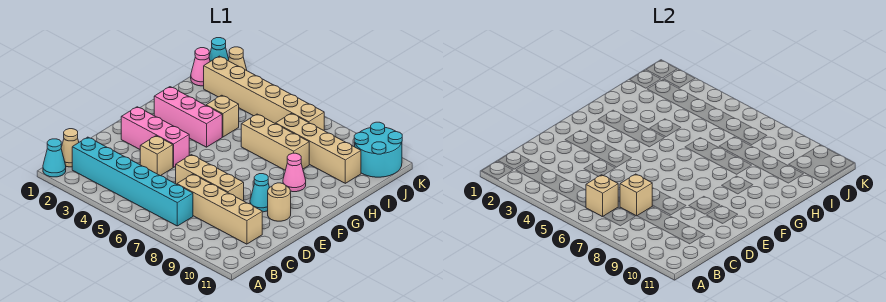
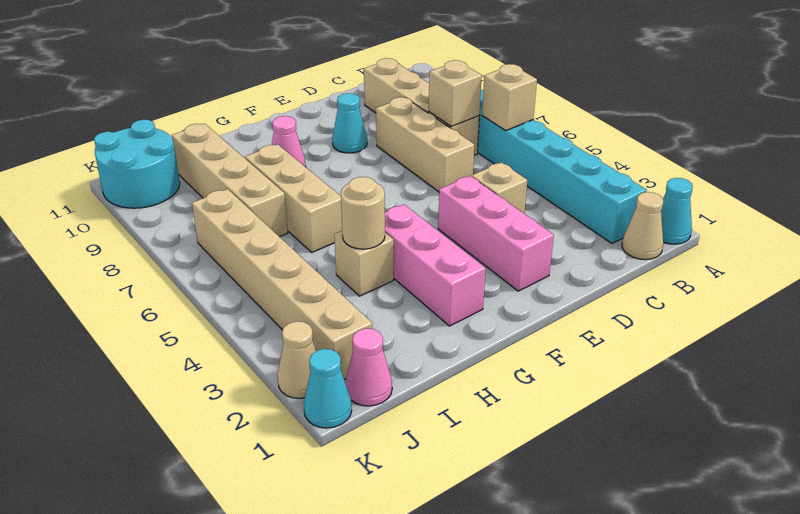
tan 1x1 round brick [268,183,291,221] -> tan 1x1 round brick moved to [341,177,385,249]

